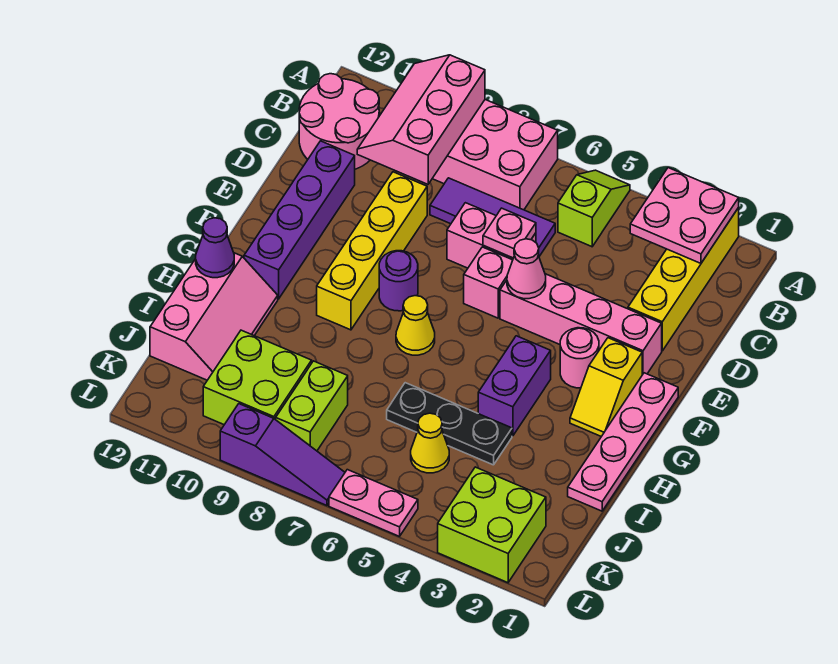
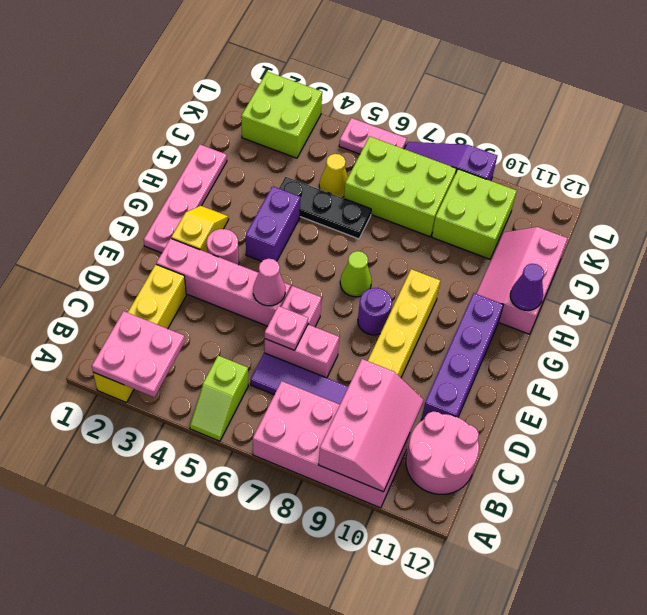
yellow 1x1 cone [396,296,435,355] -> lime 1x1 cone [340,251,372,297]
lime 1x2 brick [276,361,348,451] -> lime 2x3 brick [344,136,456,237]

